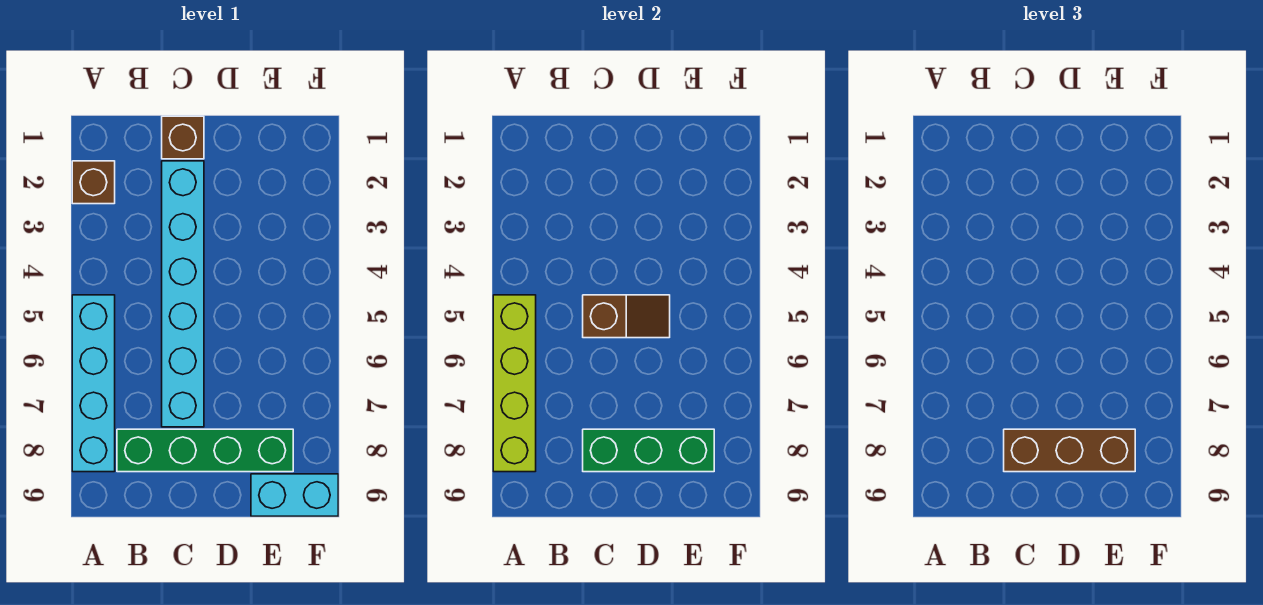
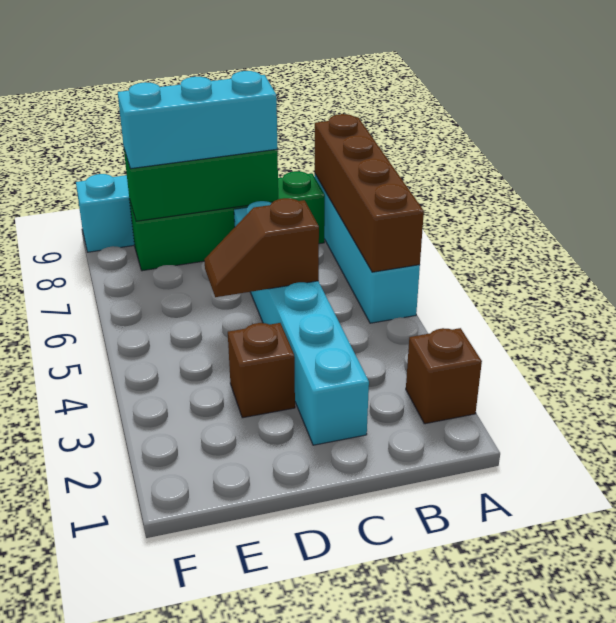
lime 1x4 brick [493,295,536,472] -> brown 1x4 brick [315,114,424,272]
brown 1x1 brick [162,116,204,159] -> brown 1x1 brick moved to [228,323,295,418]
brown 1x3 brick [1004,429,1135,472] -> cyan 1x3 brick [118,71,277,169]

